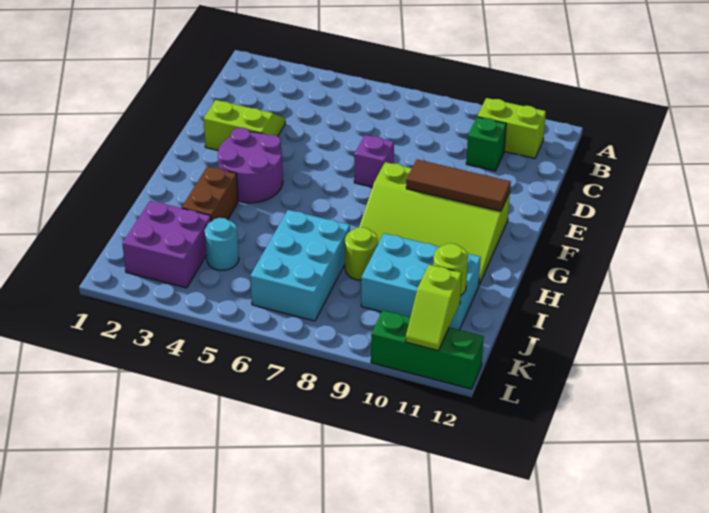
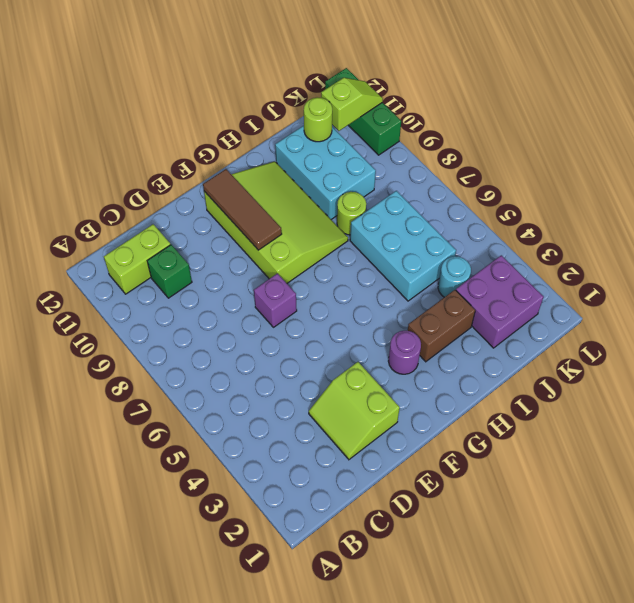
lime 1x2 brick [477,98,546,158] -> lime 1x2 brick turned to [104,224,171,294]
purple 2x2 round brick [218,128,283,203] -> purple 1x1 round brick [388,331,421,374]
cyan 2x3 brick [250,210,350,321] -> cyan 2x3 brick turned to [350,191,456,301]

